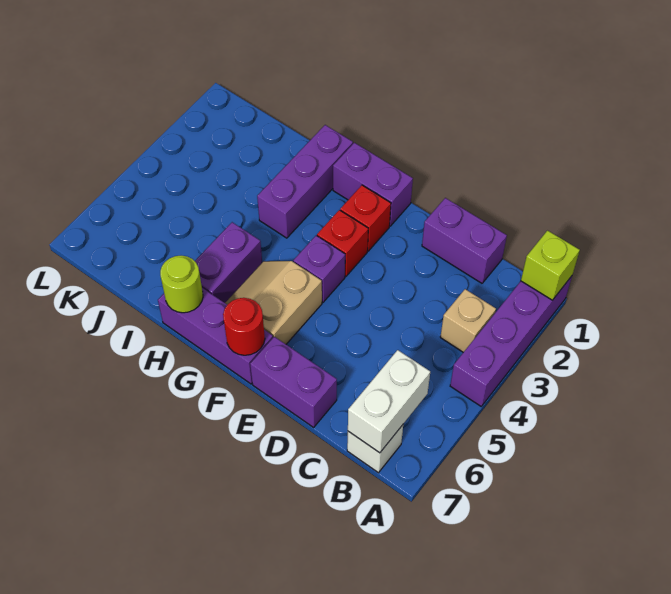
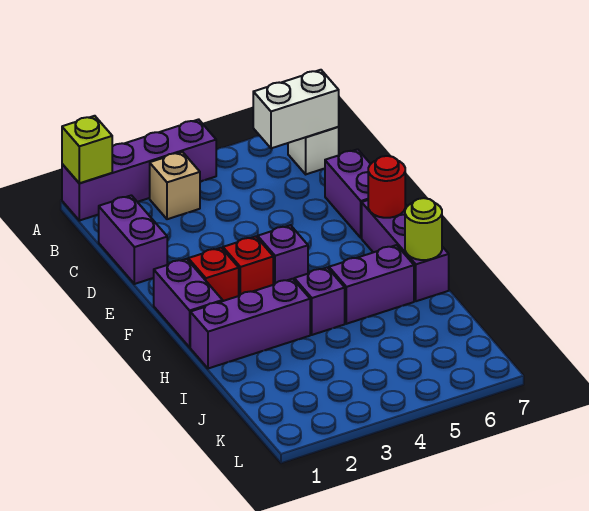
tan 2x2 slope [225,261,322,344] -> none
none -> purple 1x1 brick [294,268,345,335]

